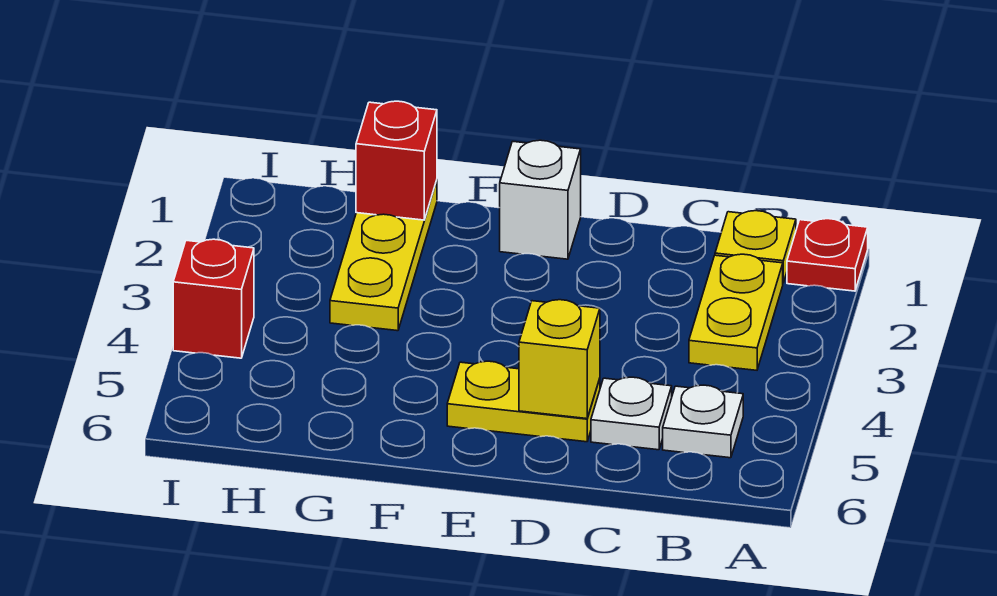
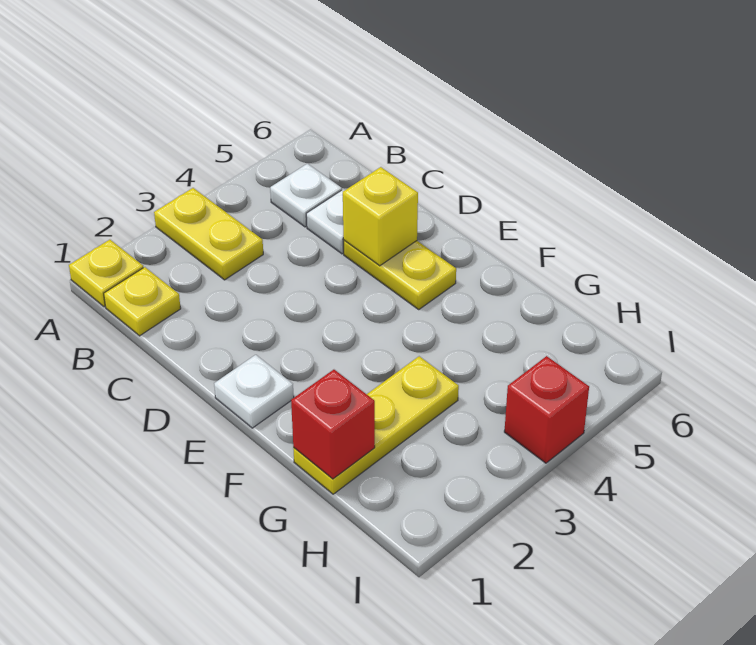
red 1x1 plate [787,219,868,291] -> yellow 1x1 plate [69,240,143,307]
yellow 1x2 plate [689,254,783,370] -> yellow 1x2 plate turned to [154,188,263,280]
white 1x1 brick [500,140,581,259] -> white 1x1 plate [214,355,294,428]

